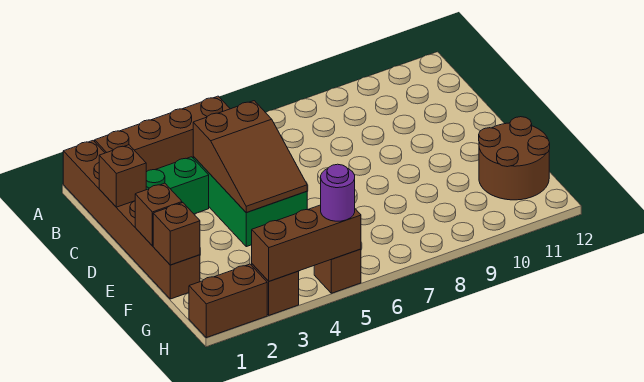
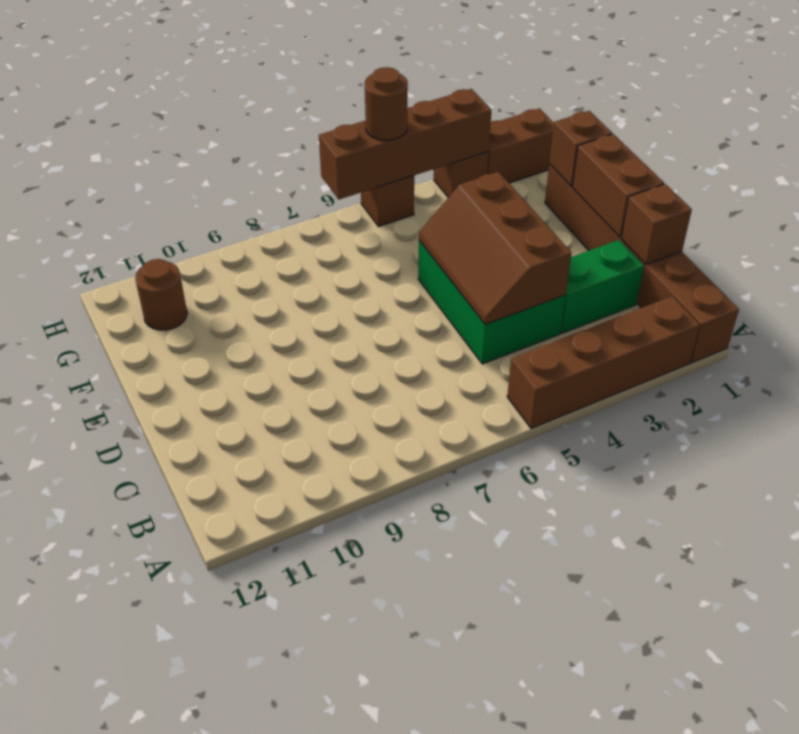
brown 2x3 slope [193,101,307,213] -> brown 2x3 slope turned to [419,172,572,325]
brown 1x1 brick [135,183,182,246] -> brown 1x2 brick [572,134,664,237]
brown 2x2 round brick [479,117,550,200] -> brown 1x1 round brick [135,259,187,330]
brown 1x3 brick [252,205,361,281] -> brown 1x4 brick [319,89,491,199]
purple 1x1 round brick [321,164,355,221] -> brown 1x1 round brick [365,67,408,140]

